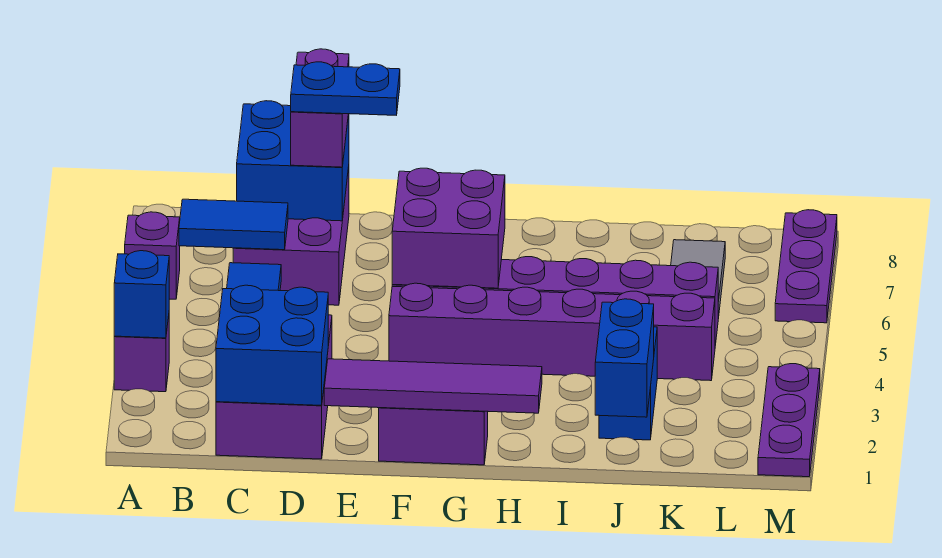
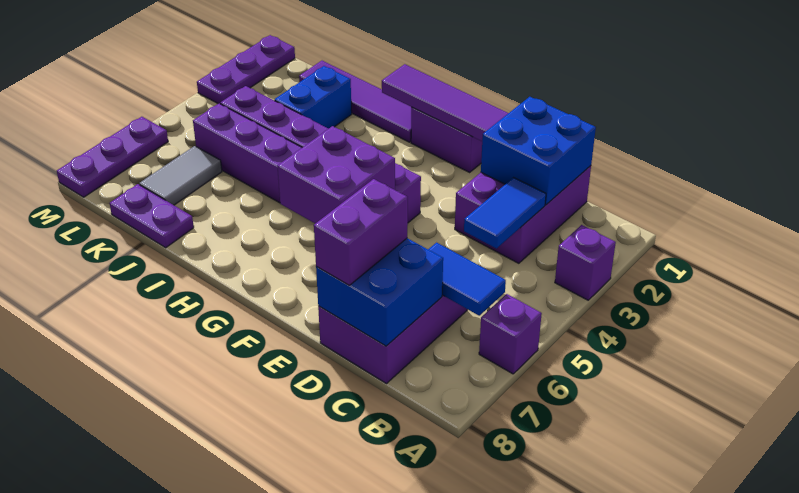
blue 1x1 brick [114,251,169,338] -> none
blue 1x2 plate [291,62,400,115] -> none
none -> purple 1x4 tile [299,61,411,142]
blue 1x2 brick [595,299,654,417] -> none
none -> purple 1x2 plate [110,184,194,248]

